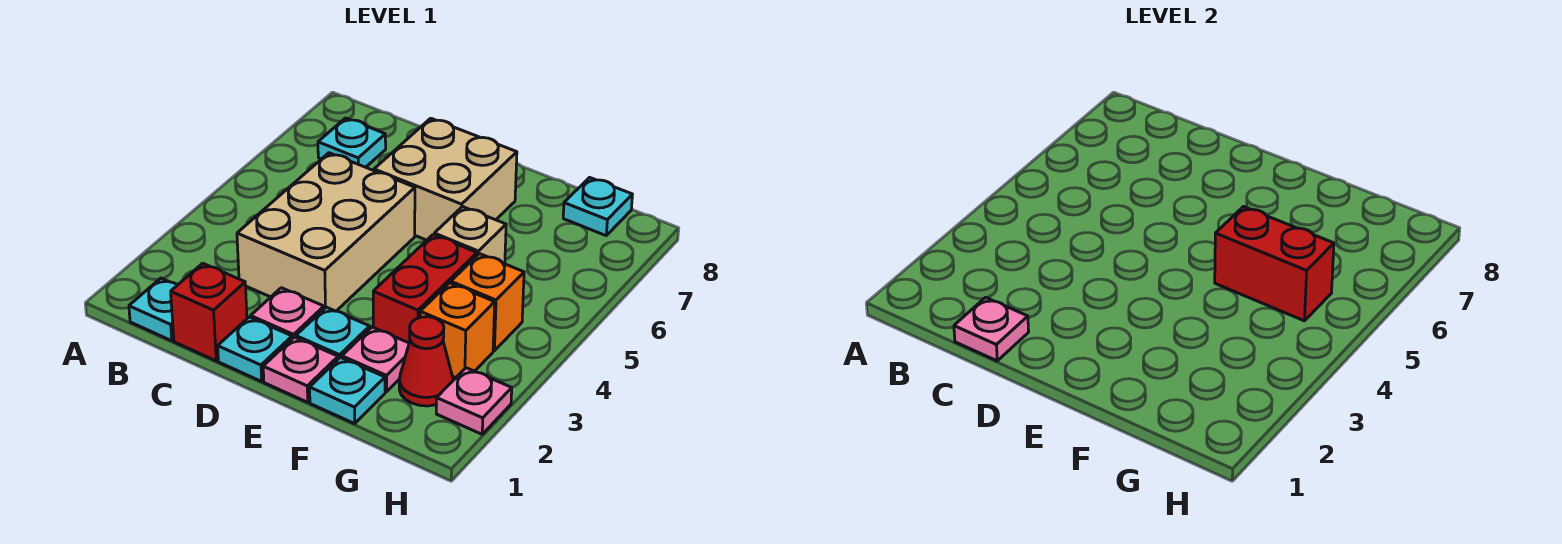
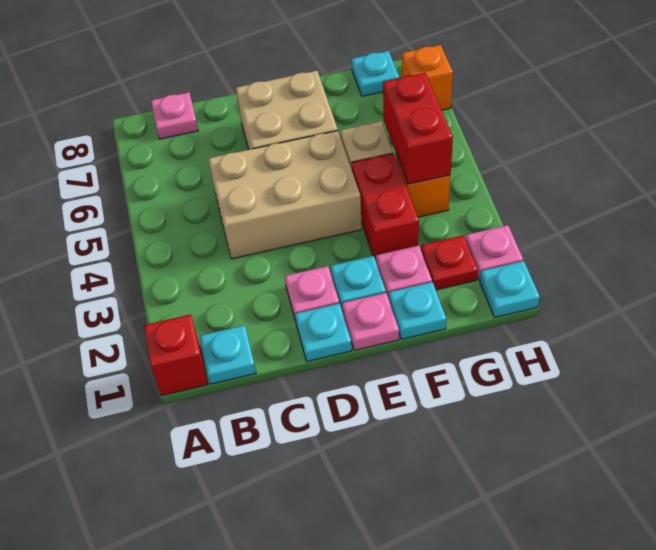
cyan 1x1 plate [318,118,386,167] -> cyan 1x1 plate moved to [480,261,540,318]
red 1x1 brick [171,263,247,361] -> red 1x1 brick moved to [144,314,208,396]
pink 1x1 plate [954,297,1029,361] -> pink 1x1 plate moved to [151,92,198,139]
tan 2x3 brick [237,153,415,311] -> tan 2x3 brick turned to [208,131,362,259]
red 1x2 brick [1215,207,1334,321] -> red 1x2 brick turned to [383,73,453,184]
red 1x1 cone [399,317,453,406] -> red 1x1 plate [421,235,478,290]
orange 1x1 brick [420,283,495,378] -> orange 1x1 brick moved to [402,45,453,110]

